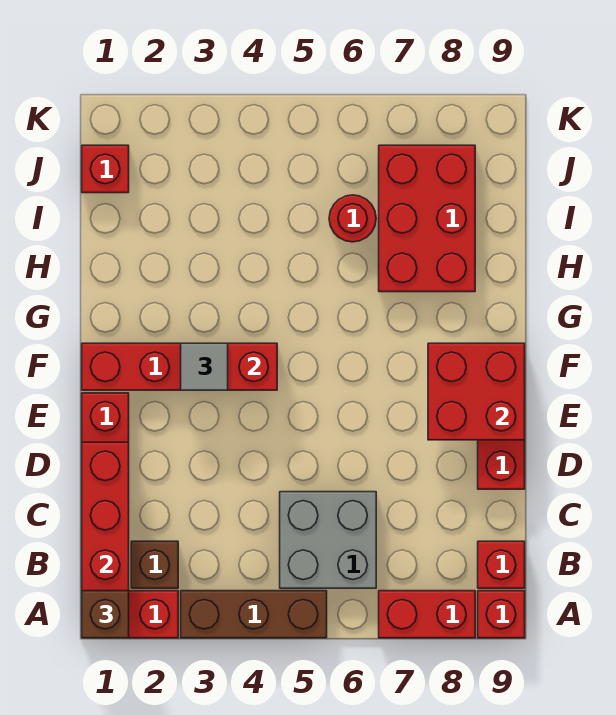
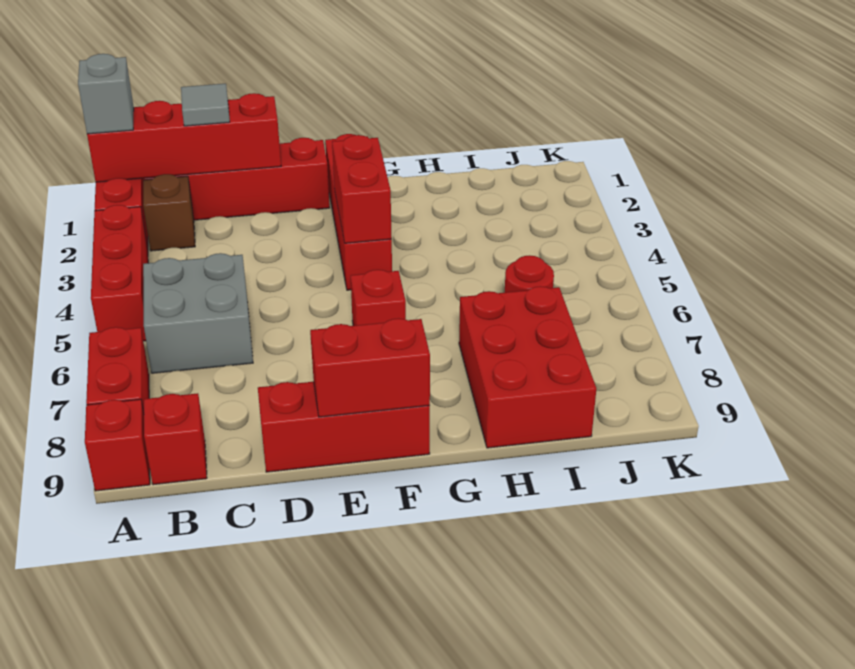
brown 1x1 brick [82,591,129,638] -> grey 1x1 brick [78,54,134,134]
brown 1x3 brick [181,591,327,638] -> red 1x3 brick [91,205,148,341]
red 2x2 brick [428,343,525,440] -> red 1x2 brick [310,318,430,417]
grey 1x1 tile [181,343,228,390] -> grey 1x1 tile moved to [181,84,230,126]
red 2x3 brick [379,145,475,292] -> red 2x3 brick turned to [459,286,596,448]
red 1x1 brick [82,145,129,193] -> red 1x1 brick moved to [351,270,406,326]

